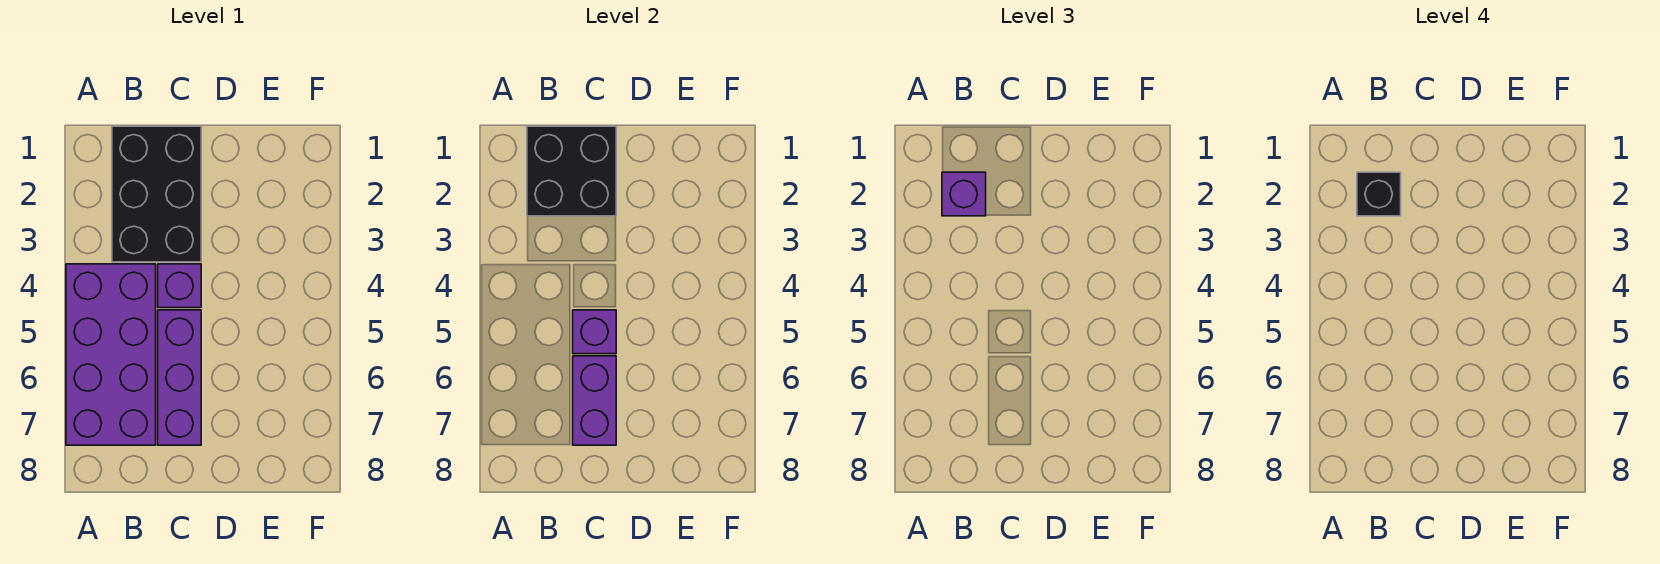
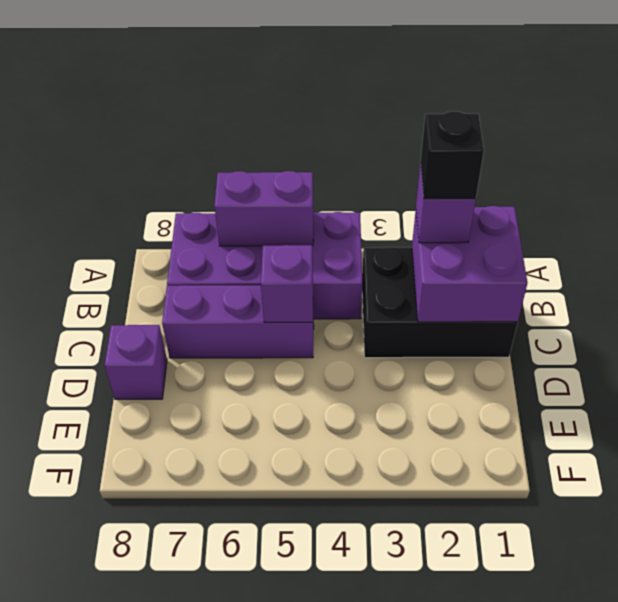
black 2x2 brick [527,126,616,216] -> purple 2x2 brick [412,206,528,322]
purple 1x1 brick [158,264,201,308] -> purple 1x1 brick moved to [105,325,167,399]
purple 1x2 brick [573,356,616,445] -> purple 1x2 brick moved to [214,171,313,246]

